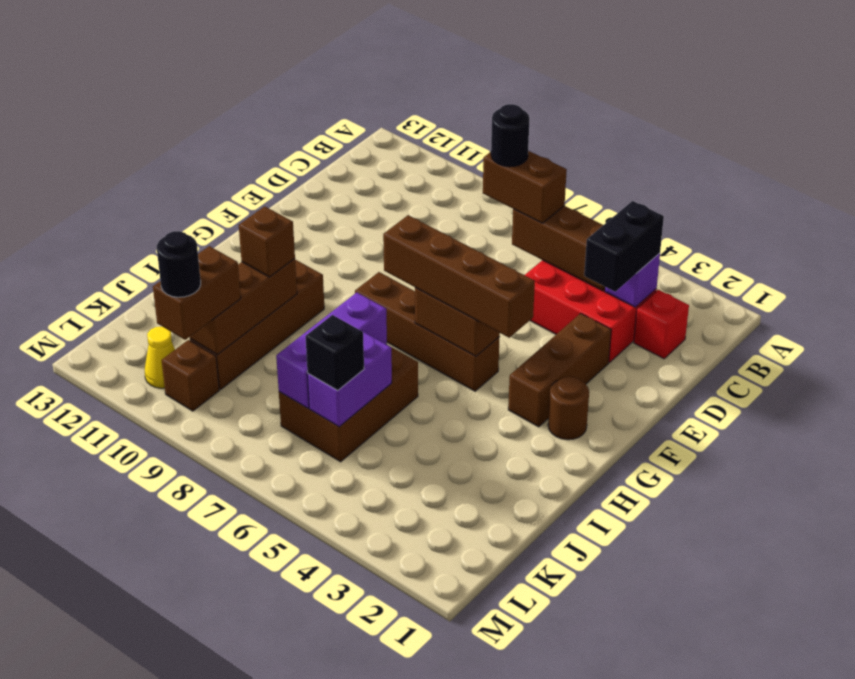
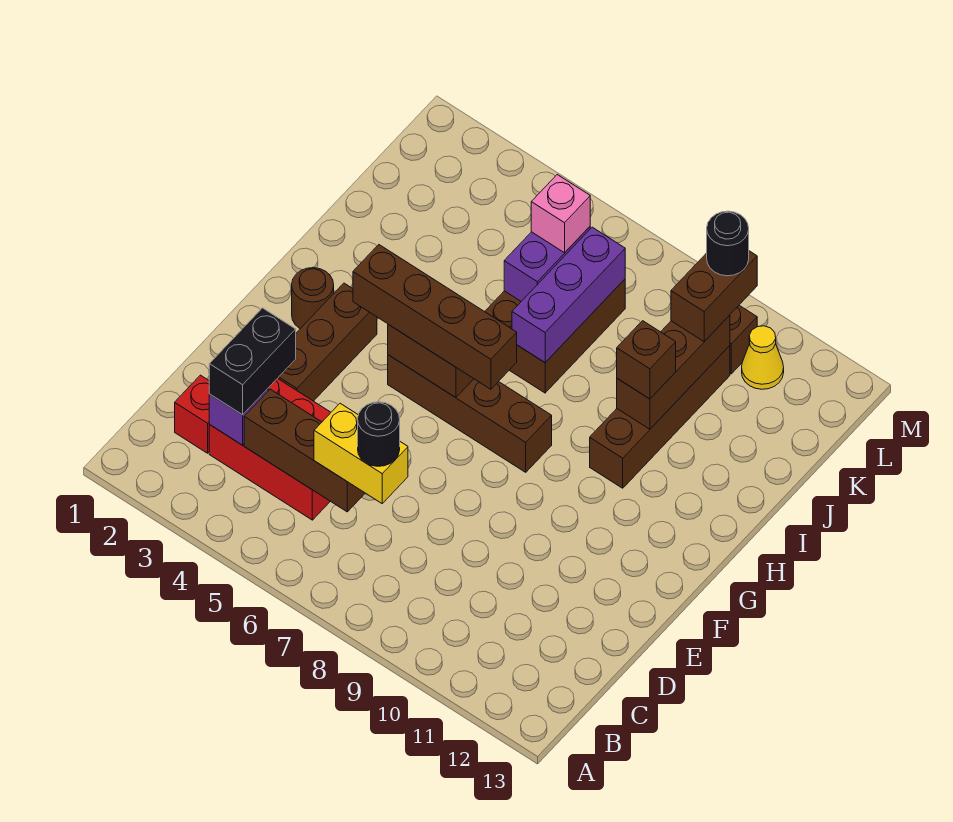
brown 1x2 brick [482,151,567,223] -> yellow 1x2 brick [314,403,408,503]
black 1x1 brick [306,315,364,390] -> pink 1x1 brick [531,175,590,253]

